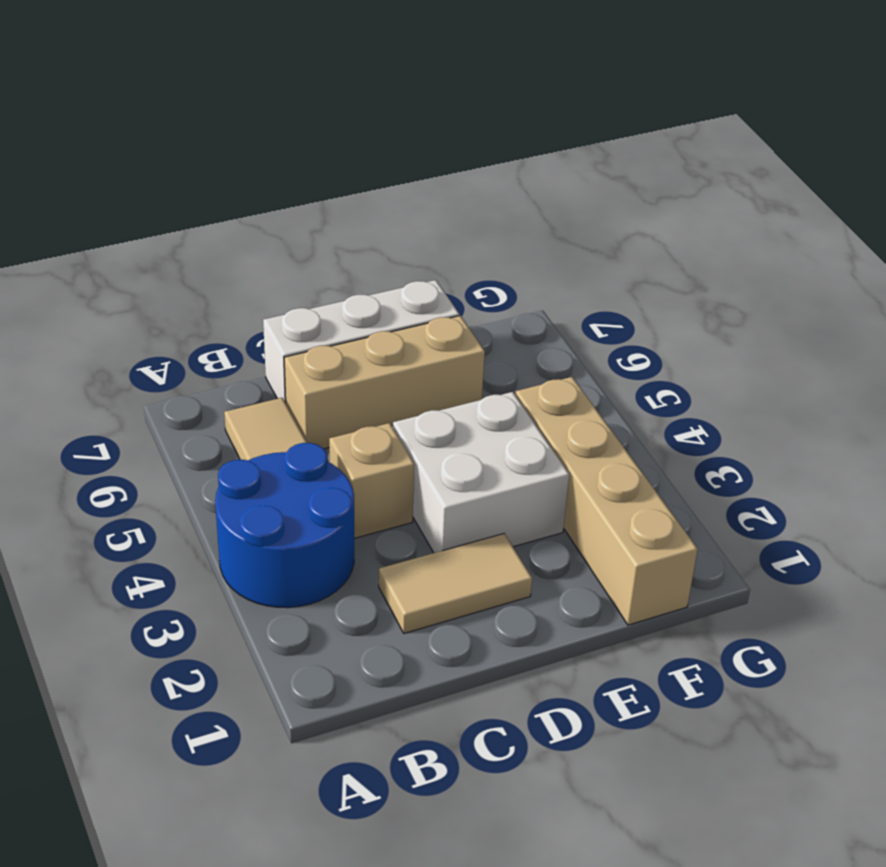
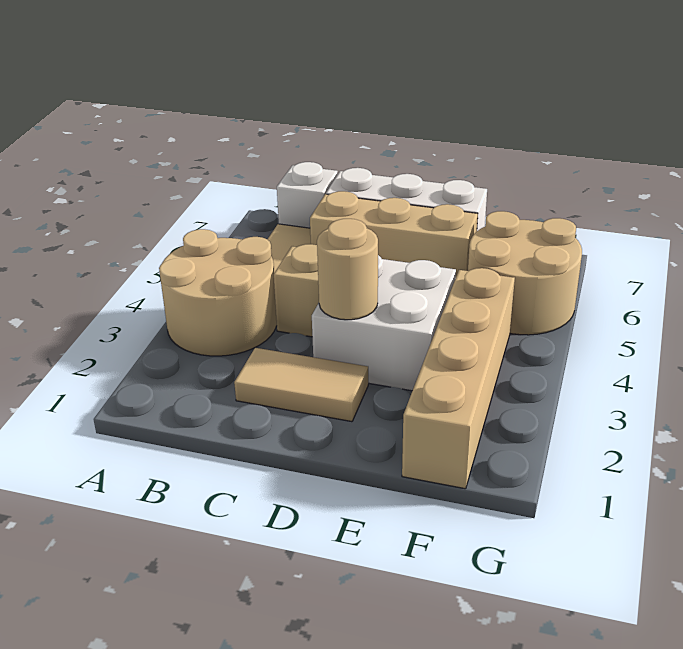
blue 2x2 round brick [215,443,354,608] -> tan 2x2 round brick [159,229,277,356]
none -> white 1x1 brick [277,162,338,228]
none -> tan 1x1 round brick [317,219,378,320]
none -> tan 2x2 round brick [468,211,582,335]

